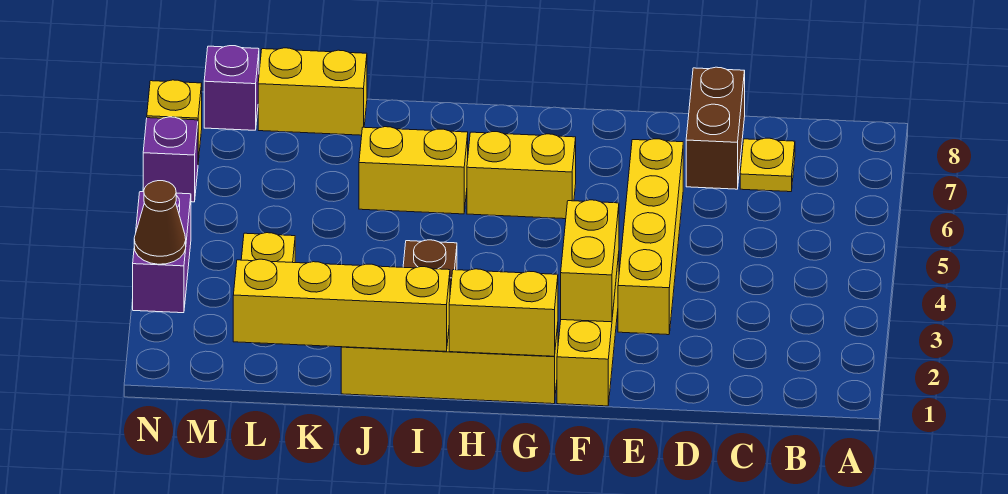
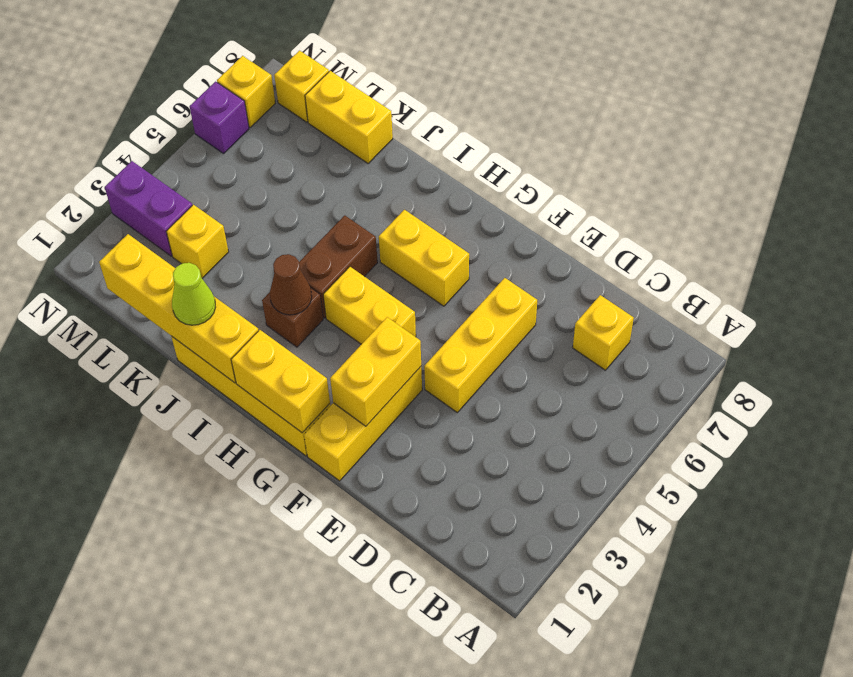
yellow 1x1 plate [740,138,795,192] -> yellow 1x1 brick [573,295,634,370]
brown 1x2 brick [686,67,745,189] -> brown 1x2 brick moved to [299,215,378,318]
yellow 1x4 brick [618,139,683,335] -> yellow 1x3 brick [424,278,537,412]
yellow 1x2 brick [359,127,468,214] -> yellow 1x2 brick moved to [323,267,416,344]
none -> lime 1x1 cone [172,263,216,325]
purple 1x1 brick [204,46,259,130] -> yellow 1x1 brick [274,51,329,122]
purple 1x2 brick [133,192,191,313] -> purple 1x2 brick turned to [105,161,192,256]
brown 1x1 cone [134,181,186,264] -> brown 1x1 cone moved to [270,254,312,315]

